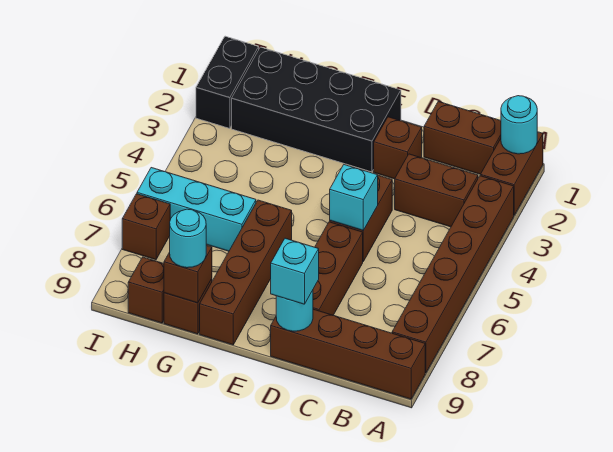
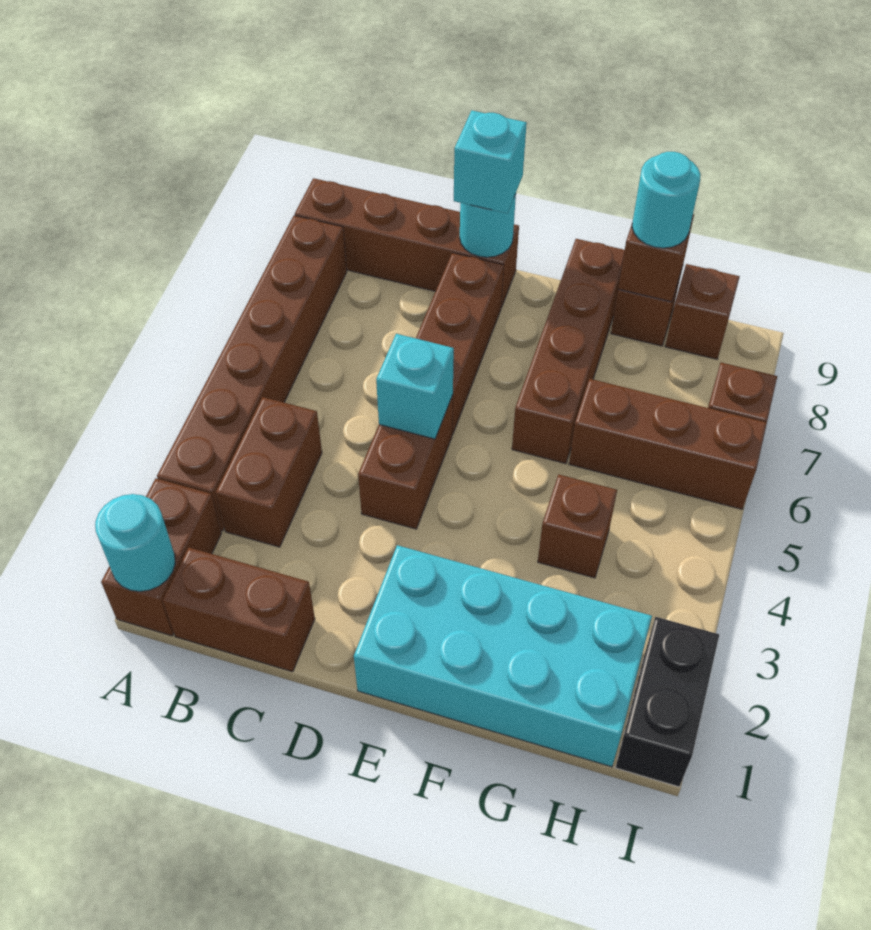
brown 1x2 brick [395,154,478,227] -> brown 1x2 brick turned to [216,397,322,547]
brown 1x1 brick [374,117,422,179] -> brown 1x1 brick moved to [538,474,617,578]
black 2x4 brick [232,47,401,172] -> cyan 2x4 brick [354,545,652,767]
cyan 1x3 brick [137,168,256,251] -> brown 1x3 brick [569,379,767,509]

